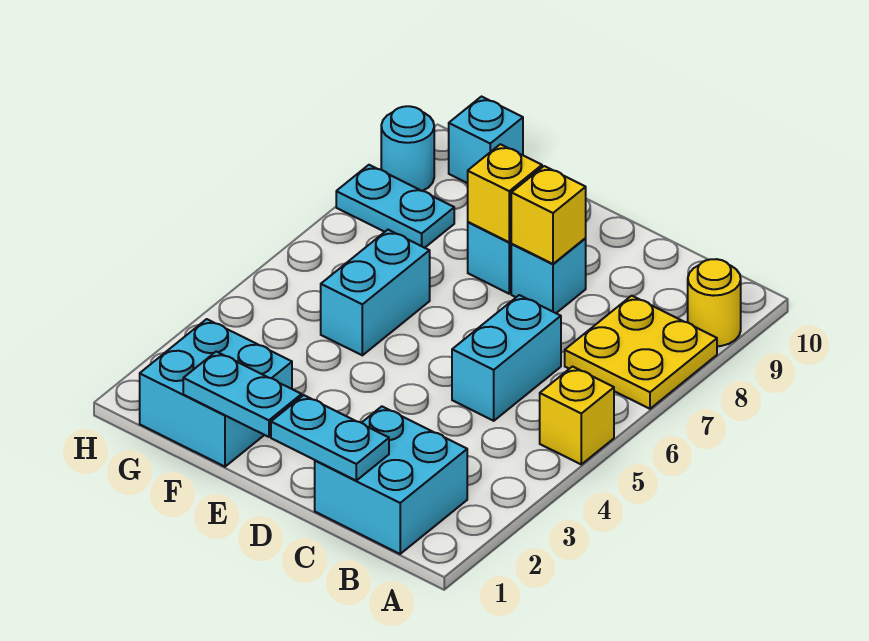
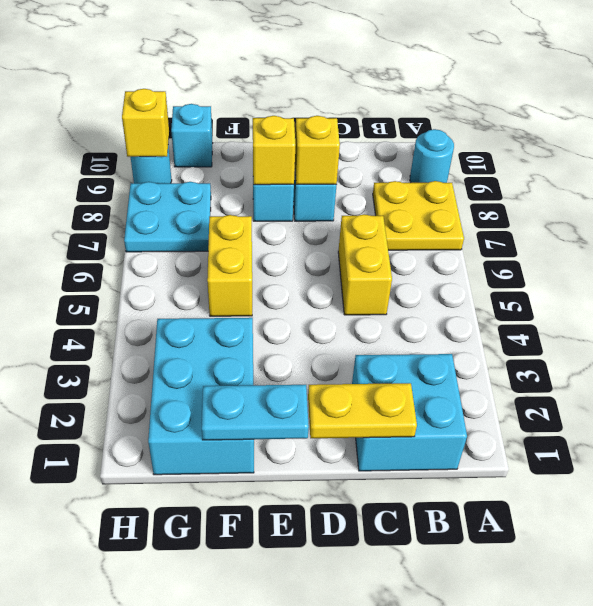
yellow 1x1 brick [540,367,614,464] -> yellow 1x1 brick moved to [122,89,169,157]
yellow 1x1 round brick [688,259,741,346] -> cyan 1x1 round brick [410,129,454,183]
cyan 1x2 plate [271,395,389,480] -> yellow 1x2 plate [308,383,417,438]
cyan 1x2 brick [452,295,561,421] -> yellow 1x2 brick [338,214,392,315]
cyan 2x2 brick [140,319,292,467] -> cyan 2x3 brick [148,318,254,475]
cyan 1x2 brick [321,230,430,355] -> yellow 1x2 brick [207,215,252,316]
cyan 1x2 plate [336,165,454,248] -> cyan 2x2 plate [124,182,211,252]

